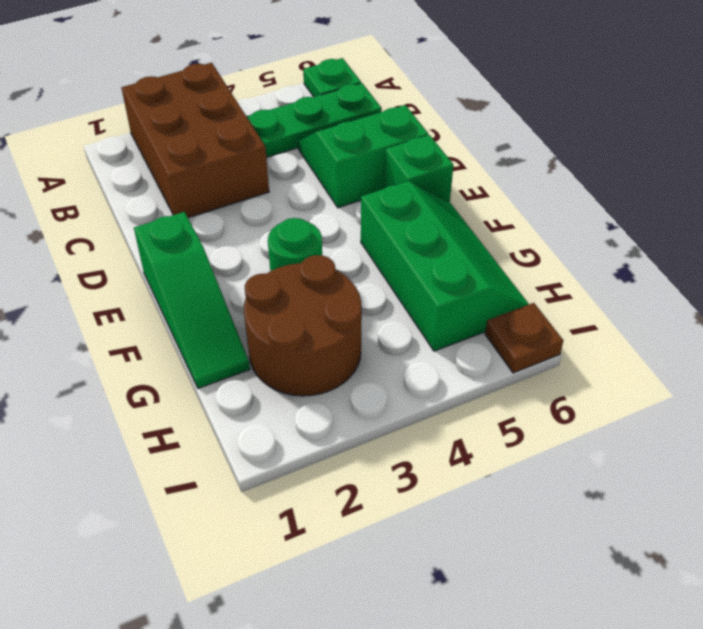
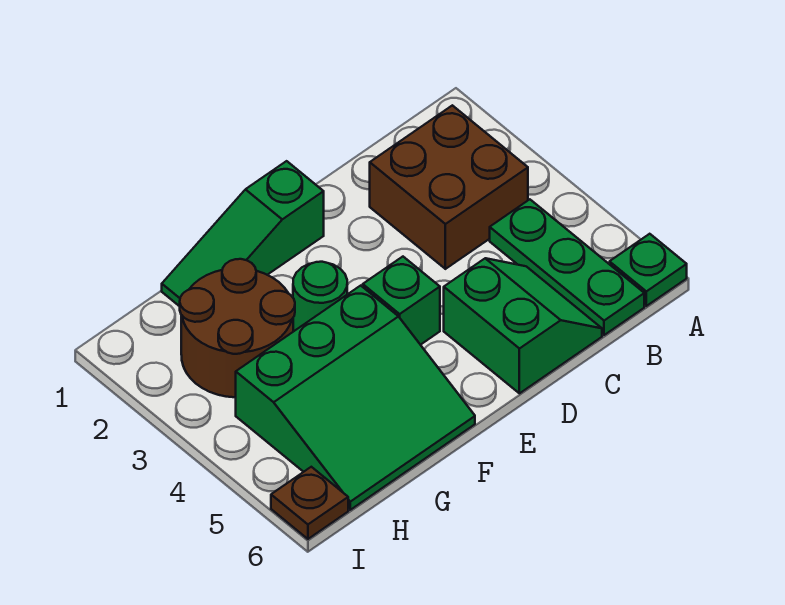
brown 2x3 brick [121,63,269,218] -> brown 2x2 brick [370,105,528,269]
green 1x1 brick [384,135,453,203] -> green 1x1 brick moved to [363,257,440,345]
green 2x3 slope [361,181,529,351] -> green 3x3 slope [236,286,475,510]

